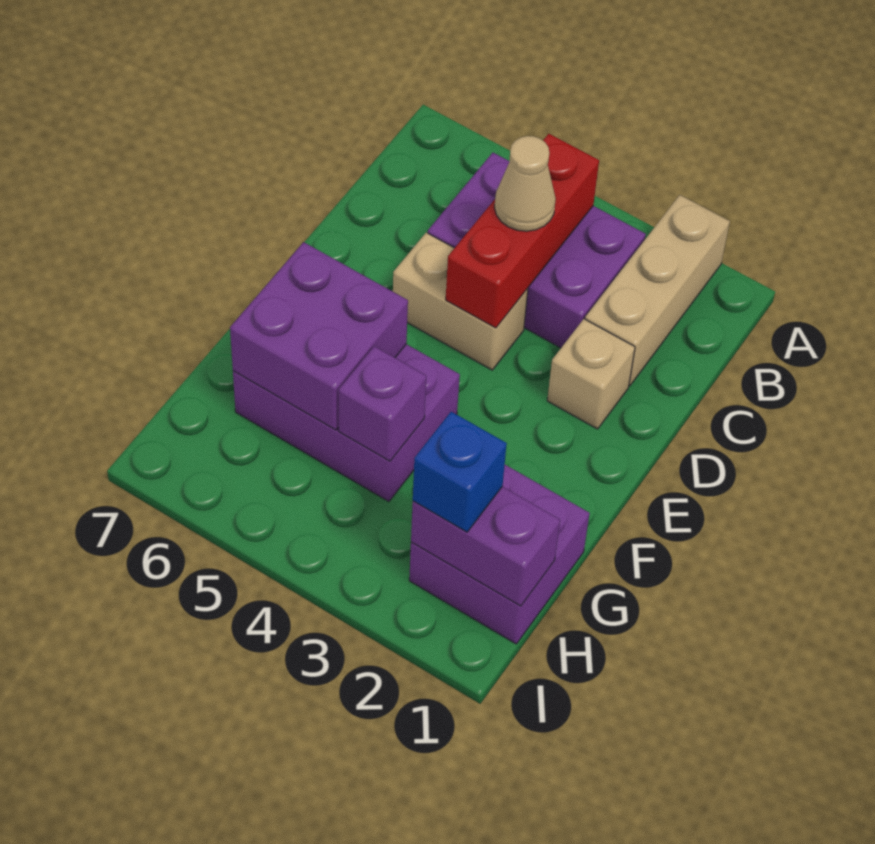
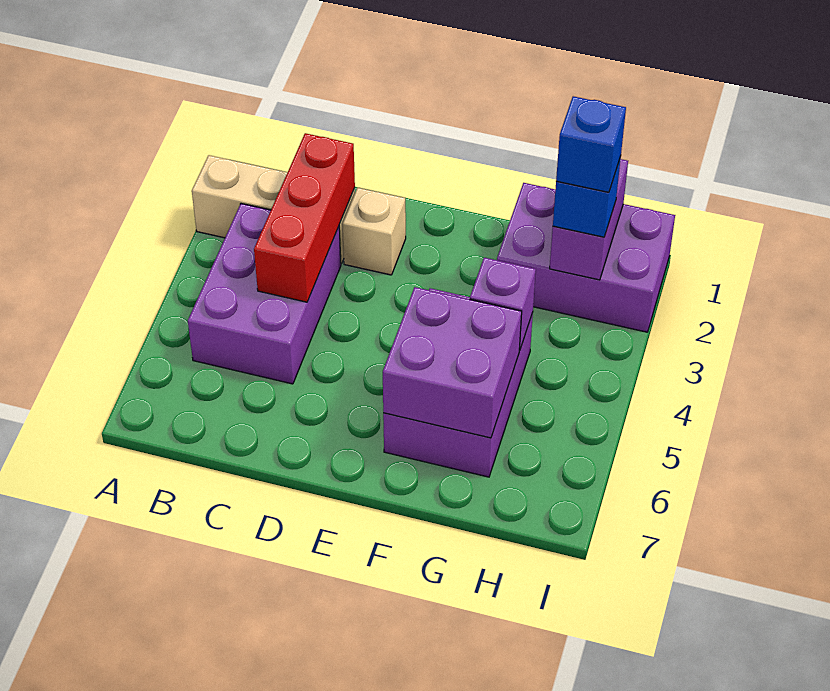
red 1x3 brick [446,134,599,328] -> red 1x3 brick turned to [254,133,355,302]
tan 1x1 cone [495,136,556,231] -> none
tan 1x2 brick [393,233,528,370] -> none
purple 2x2 brick [409,465,590,644] -> purple 2x3 brick [497,183,675,332]
none -> blue 1x1 brick [556,96,626,192]

